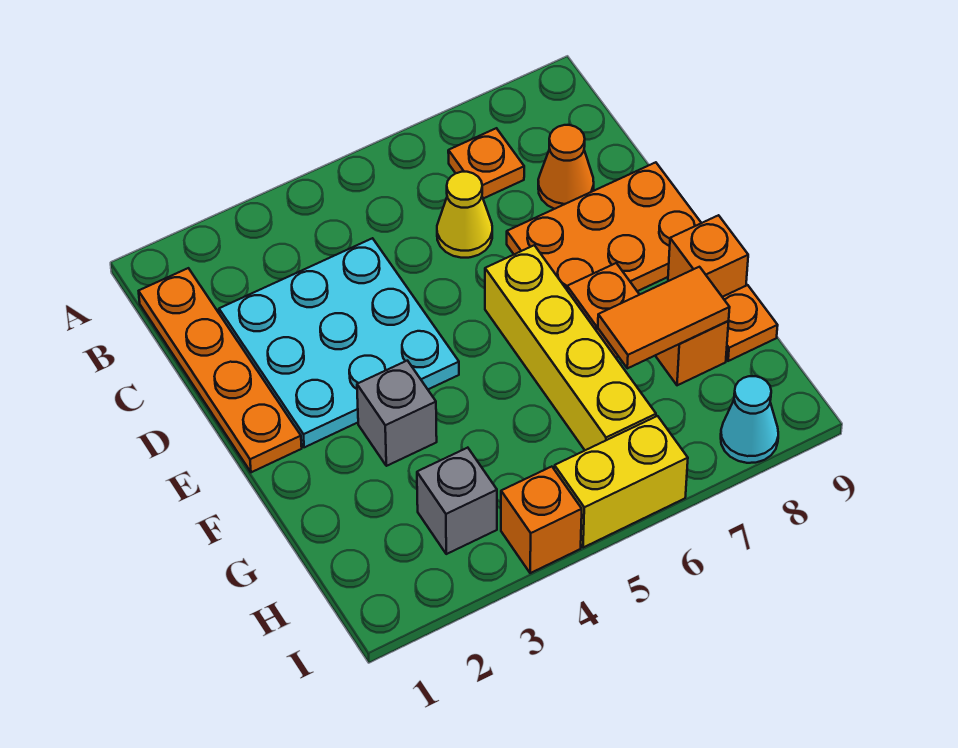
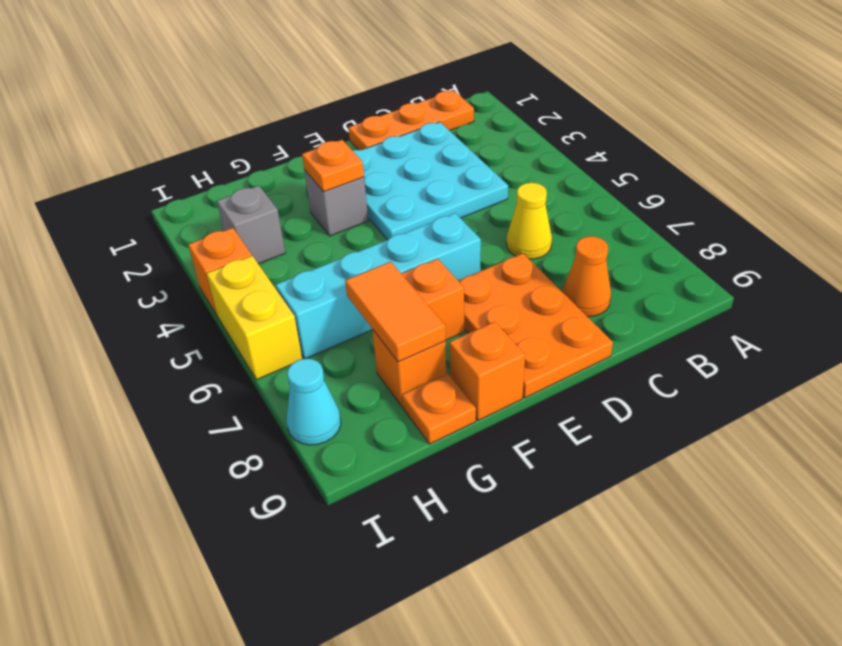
orange 1x4 plate [139,268,302,472] -> orange 1x3 plate [349,90,474,150]
orange 1x1 plate [448,128,524,199] -> orange 1x1 plate moved to [302,140,364,192]
yellow 1x4 brick [485,245,656,450] -> cyan 1x4 brick [276,213,481,359]

